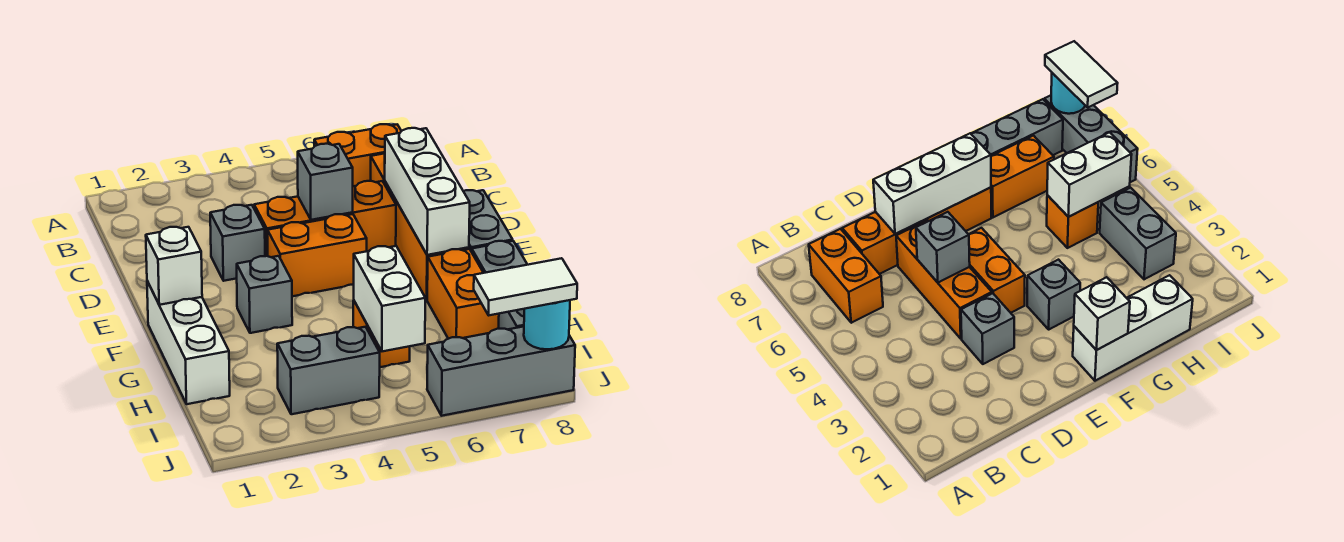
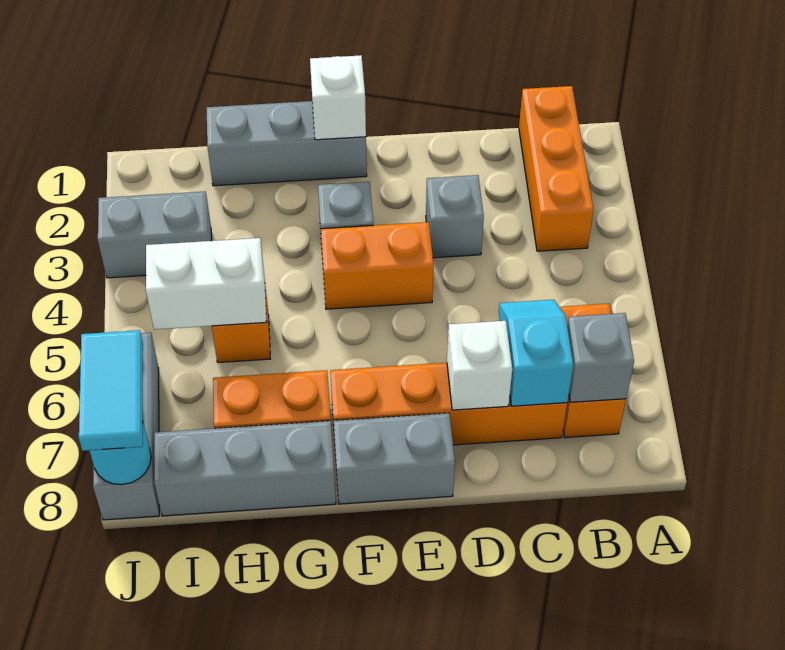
none -> cyan 1x2 slope [499,300,573,406]
orange 1x3 brick [254,181,396,256] -> orange 1x3 brick moved to [519,86,594,251]
grey 1x1 brick [298,144,353,220] -> grey 1x1 brick moved to [567,313,634,402]
white 1x3 brick [385,128,470,255] -> white 1x1 brick [447,321,512,410]
orange 1x2 brick [268,214,367,296] -> orange 1x2 brick turned to [321,222,434,309]
white 1x3 brick [147,281,230,404] -> grey 1x3 brick [207,101,367,186]
grey 1x2 brick [277,327,380,414] -> grey 1x2 brick turned to [98,191,212,278]
white 1x2 tile [474,258,577,315] -> cyan 1x2 tile [79,330,143,451]

